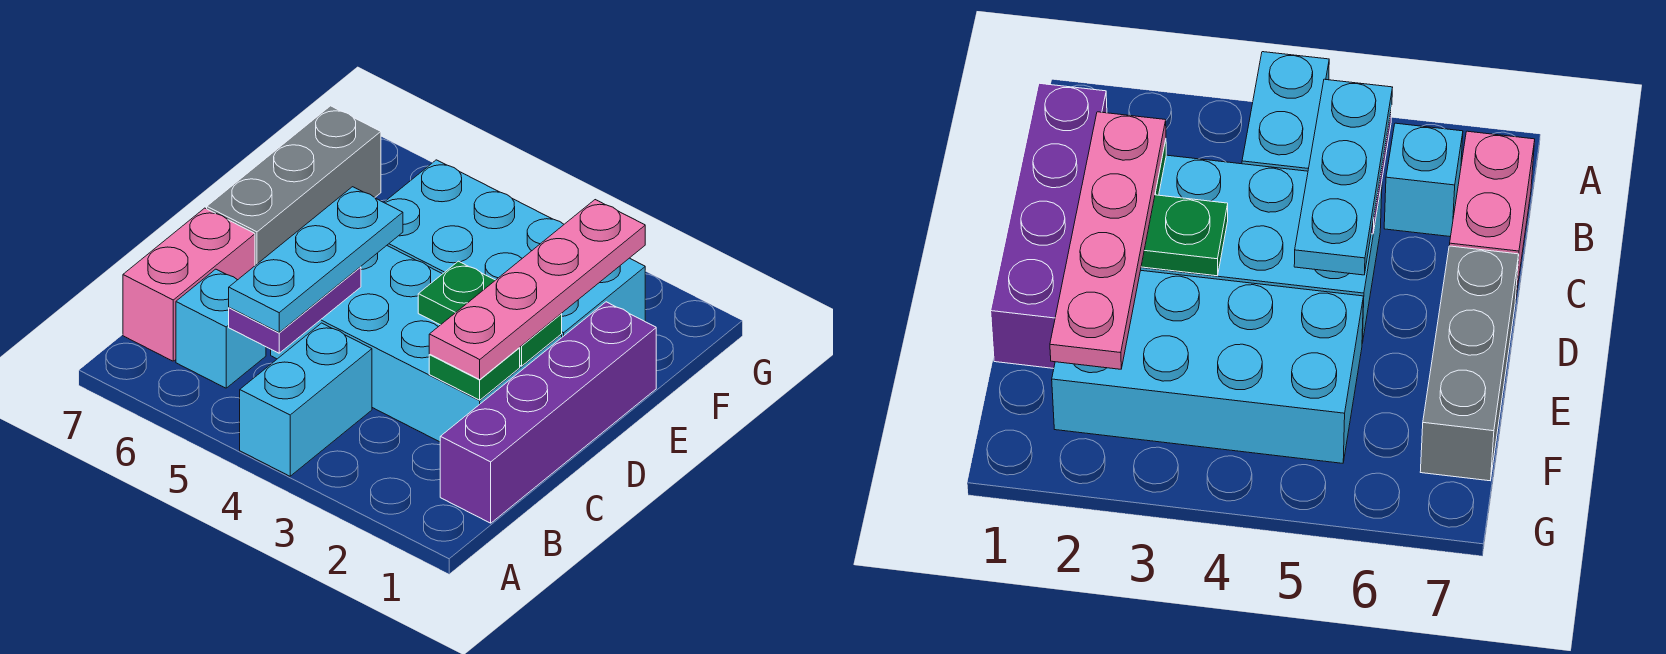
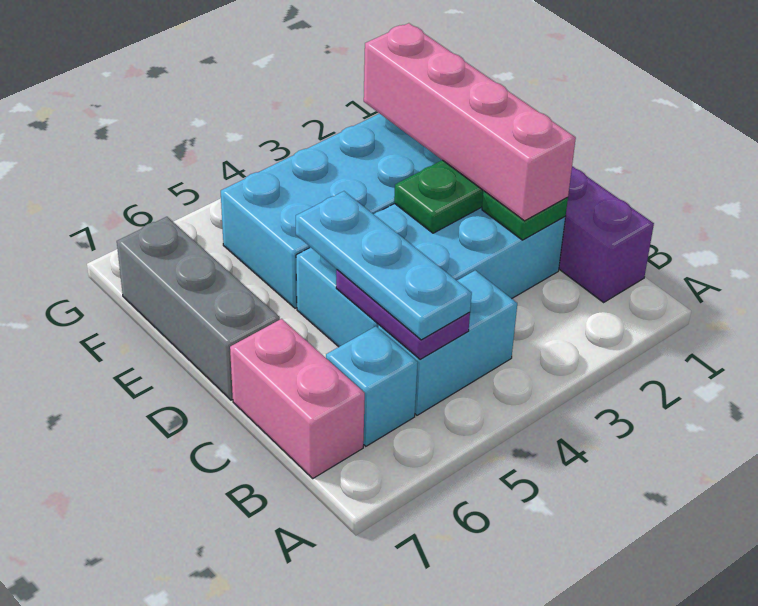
cyan 1x2 brick [240,323,372,476] -> cyan 1x2 brick turned to [378,270,517,415]
pink 1x4 plate [429,200,645,379] -> pink 1x4 brick [364,23,576,221]

